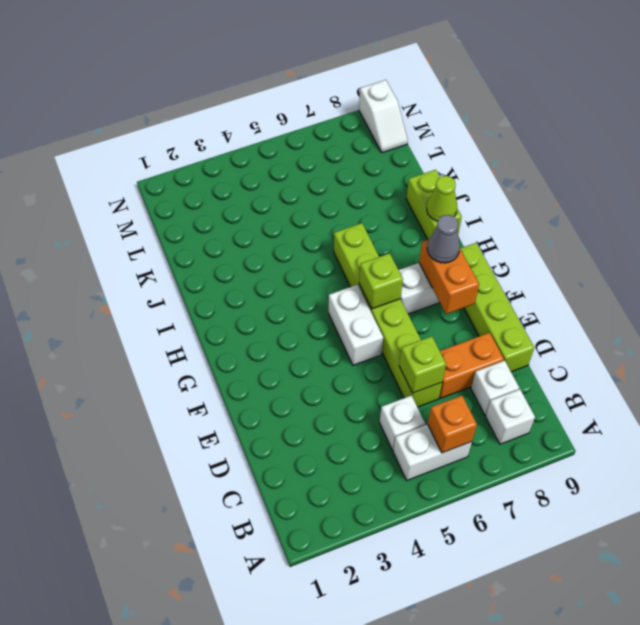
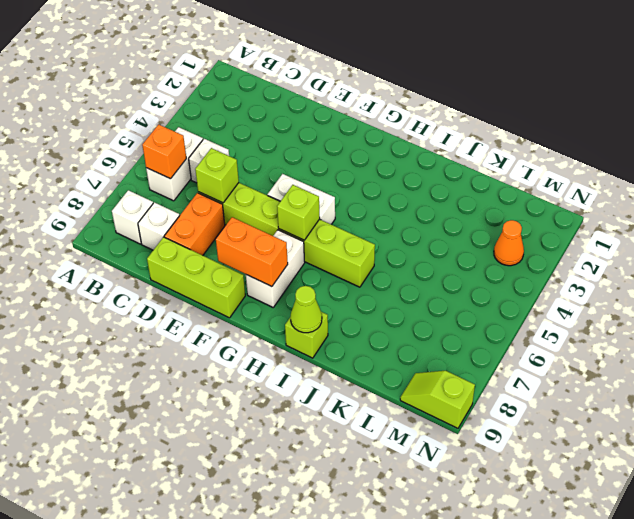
lime 1x4 brick [460,243,534,372] -> lime 1x3 brick [147,237,245,318]
grey 1x1 cone [427,215,460,263] -> none
lime 1x2 brick [406,170,462,240] -> lime 1x1 brick [285,312,328,358]
none -> orange 1x1 cone [494,220,524,266]
white 1x2 slope [359,80,408,153] -> lime 1x2 slope [400,371,475,428]

